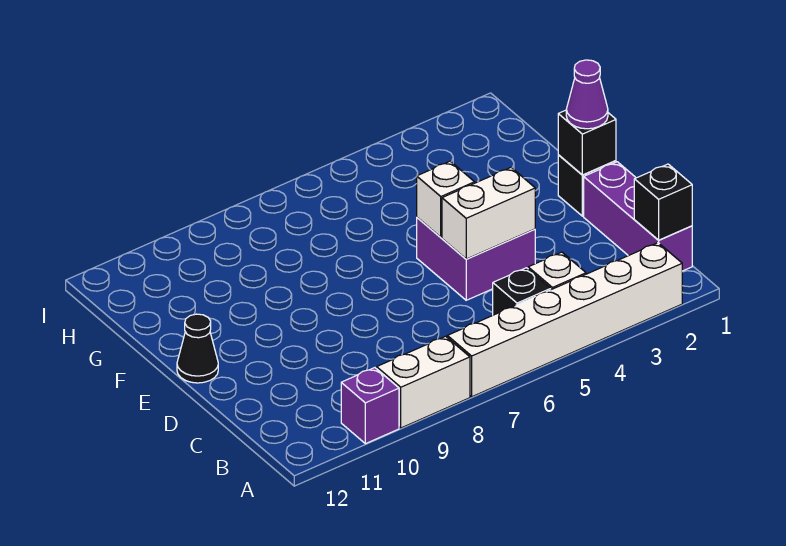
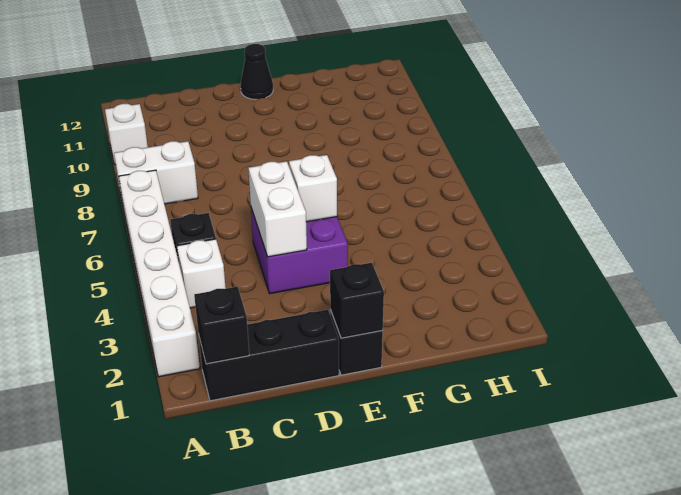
white 1x2 brick [377,336,470,428] -> white 1x2 brick turned to [114,141,198,204]
purple 1x1 brick [341,368,399,444] -> white 1x1 brick [105,104,148,165]
purple 1x3 brick [584,162,692,271] -> black 1x3 brick [199,310,339,401]
purple 1x1 cone [566,60,608,129] -> none

